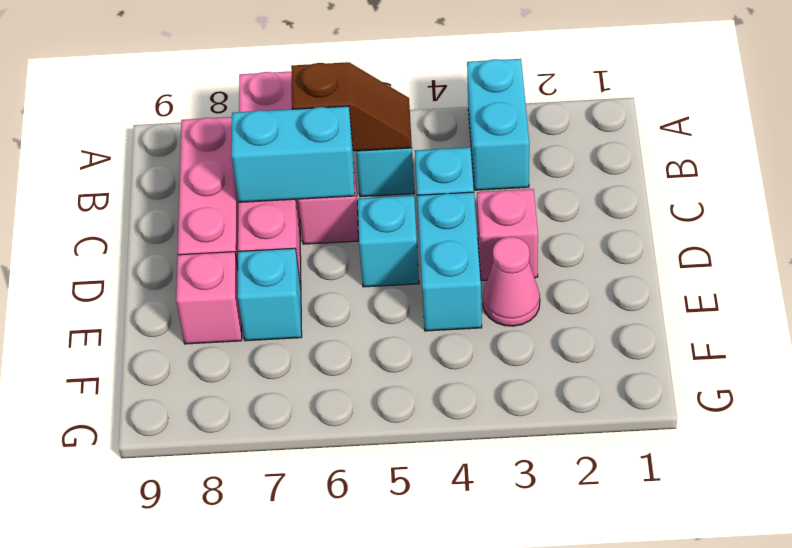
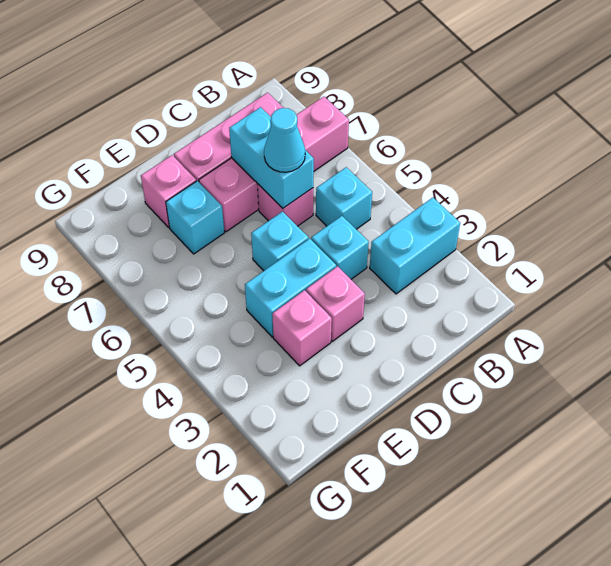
brown 1x2 slope [291,62,412,151] -> none
none -> cyan 1x1 cone [264,108,305,172]
pink 1x1 cone [483,237,540,326] -> pink 1x1 brick [272,290,332,366]

